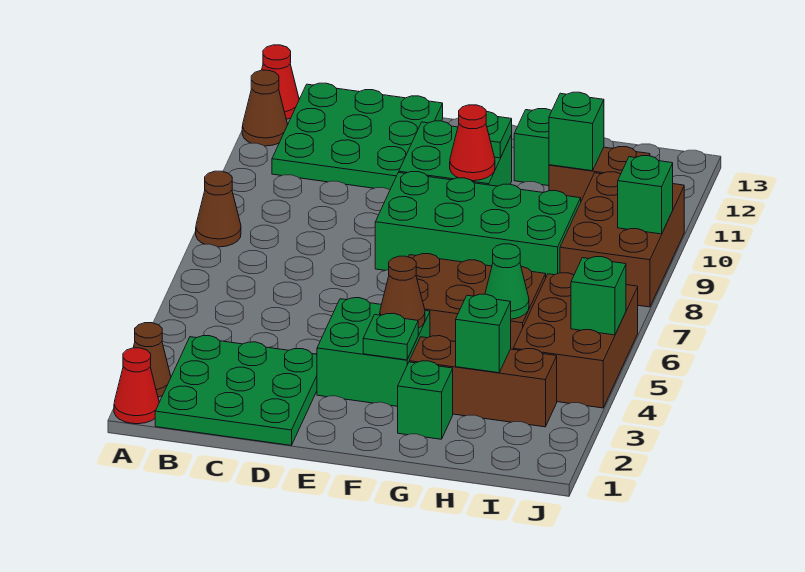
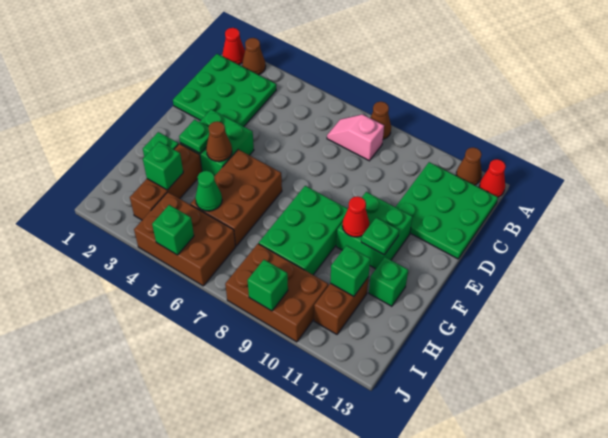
none -> pink 1x2 slope [327,114,384,161]
green 2x4 brick [375,172,581,277] -> green 2x3 brick [259,186,348,275]

